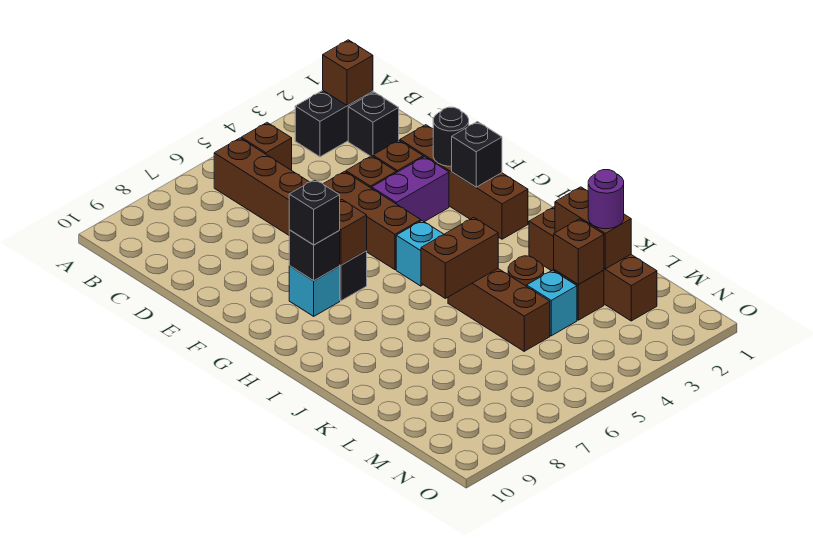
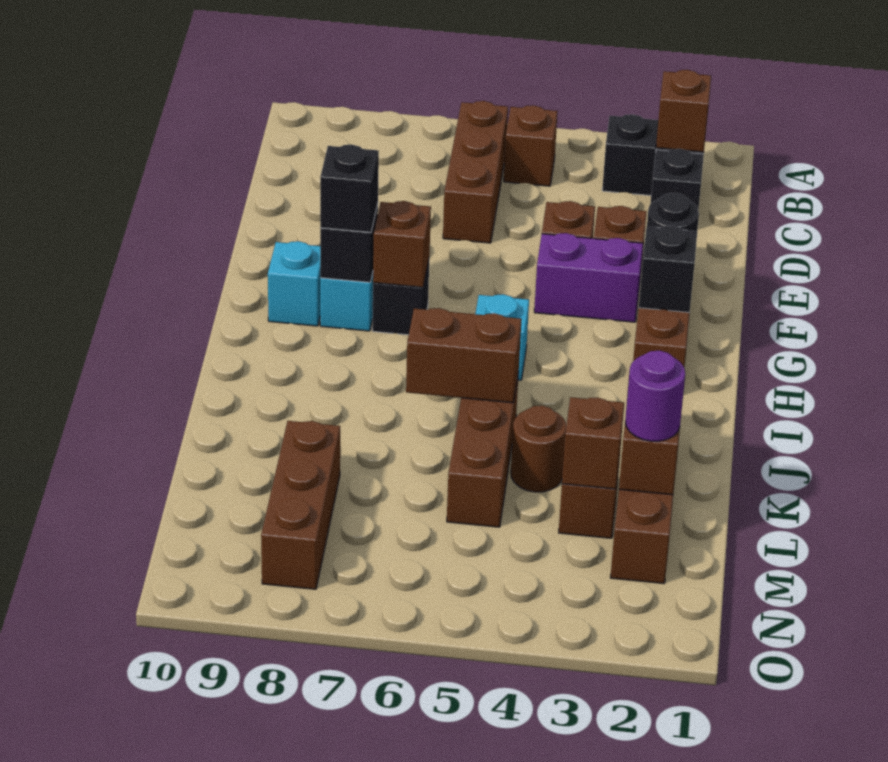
brown 1x3 brick [323,172,421,270] -> brown 1x3 brick moved to [261,421,340,589]
cyan 1x1 brick [527,270,577,336] -> cyan 1x1 brick moved to [268,241,320,326]

